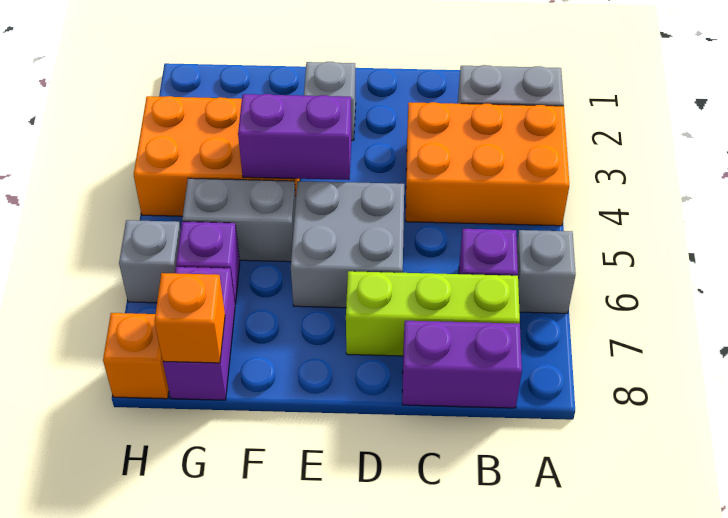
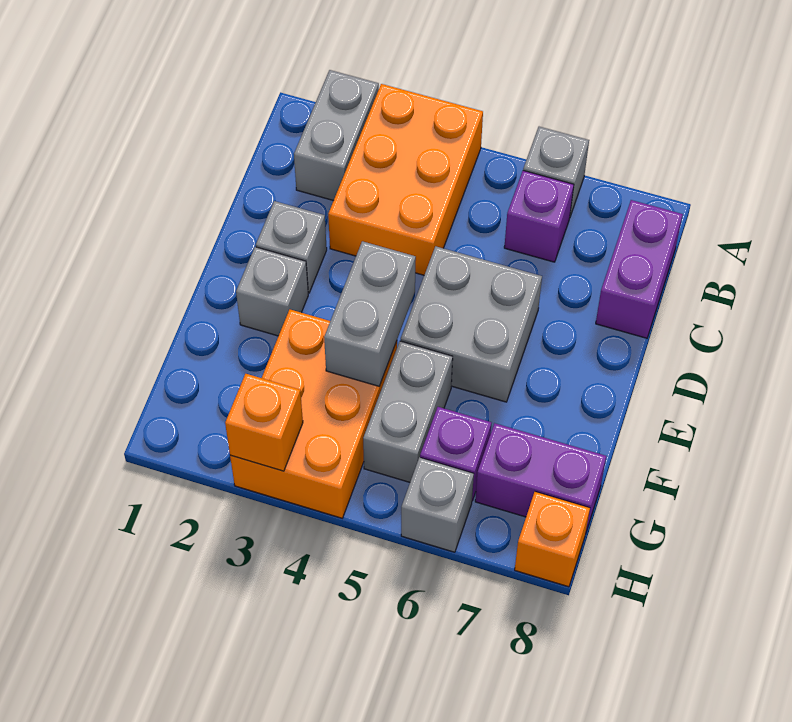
lime 1x3 brick [346,271,520,356] -> none
none -> grey 1x1 brick [256,201,327,293]
purple 1x2 brick [238,94,351,180] -> grey 1x2 brick [324,241,416,386]
orange 1x1 brick [154,273,225,363] -> orange 1x1 brick moved to [225,374,303,471]

